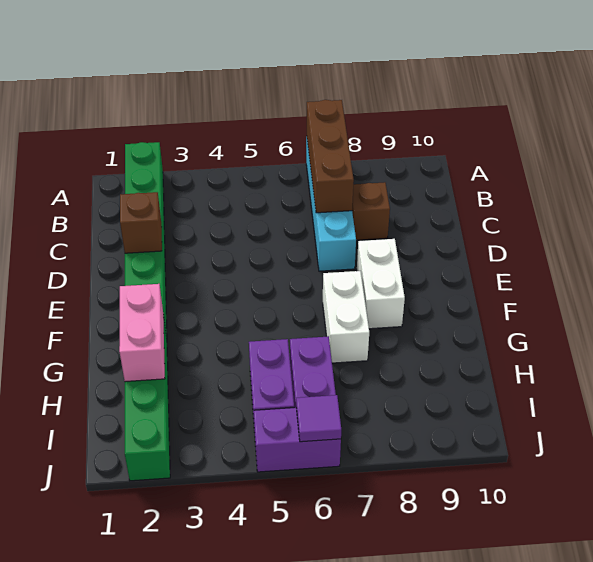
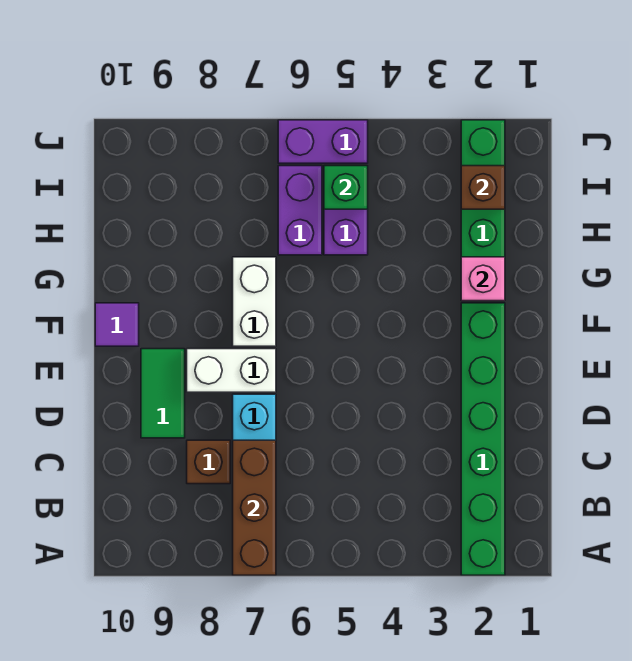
brown 1x1 brick [120,192,162,253] -> brown 1x1 brick moved to [461,166,505,209]
none -> green 1x2 tile [141,349,185,438]
white 1x2 brick [357,239,405,329] -> white 1x2 brick turned to [187,349,276,392]
pink 1x2 brick [119,284,165,382] -> pink 1x1 brick [461,257,505,301]
none -> green 1x1 brick [324,166,368,209]
purple 1x1 tile [296,395,341,442] -> purple 1x1 tile moved to [95,303,139,346]

